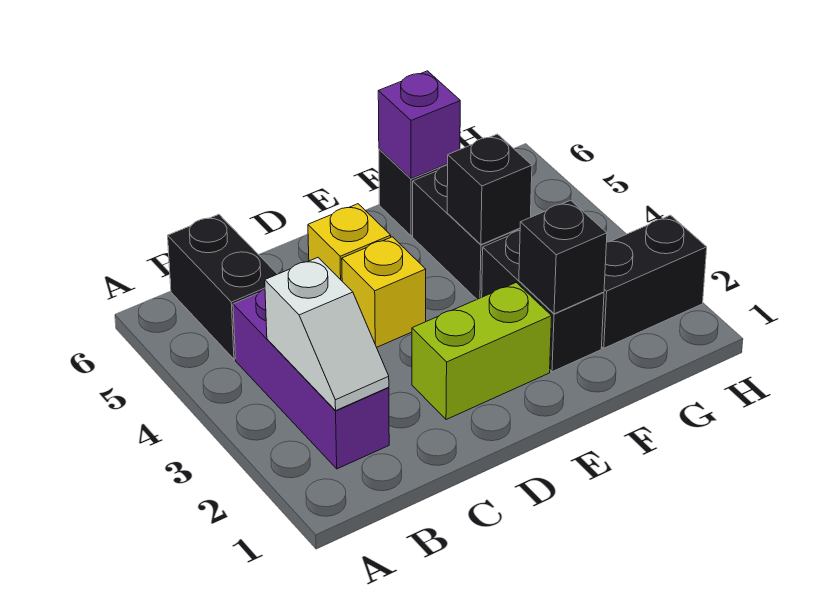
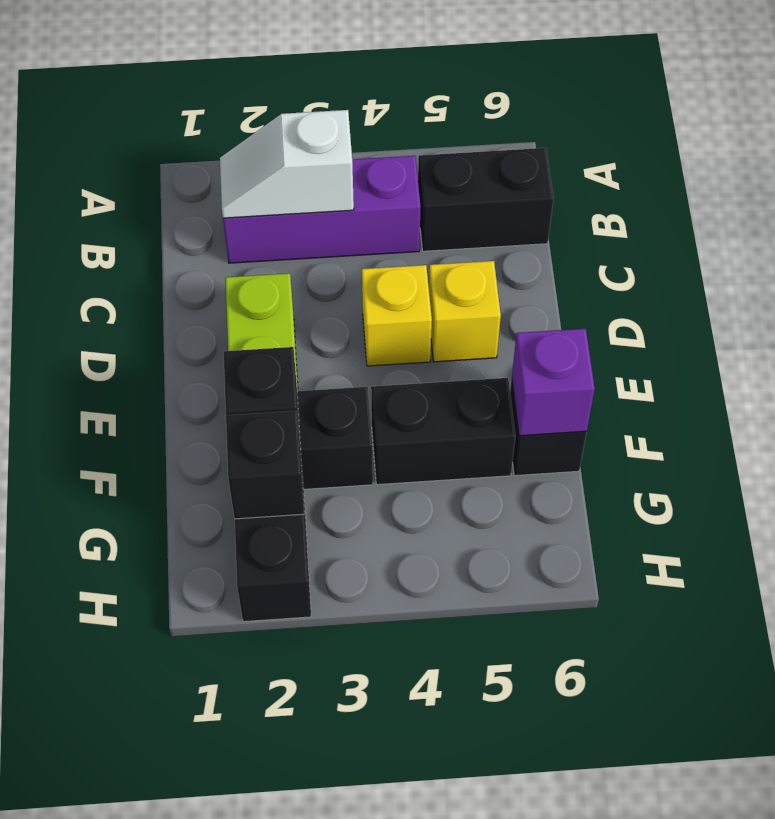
black 1x1 brick [447,134,532,245] -> black 1x1 brick moved to [226,411,304,519]

